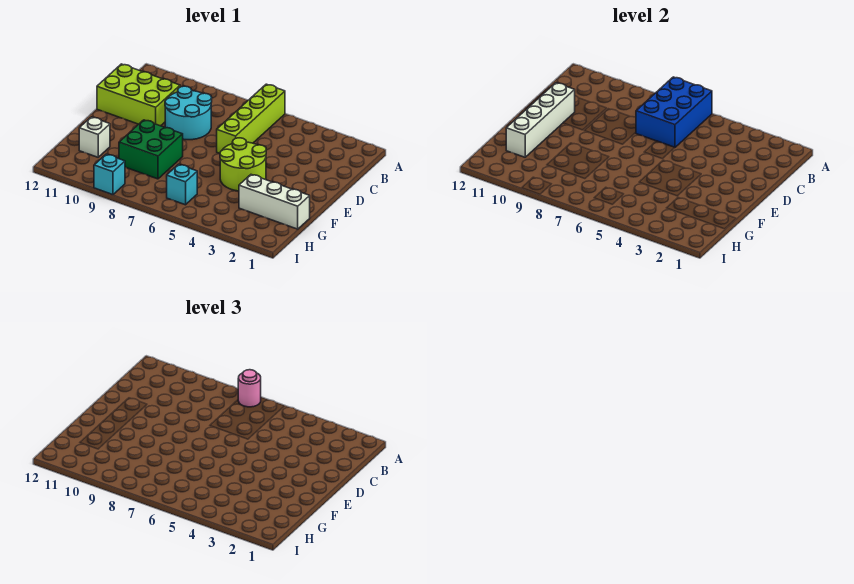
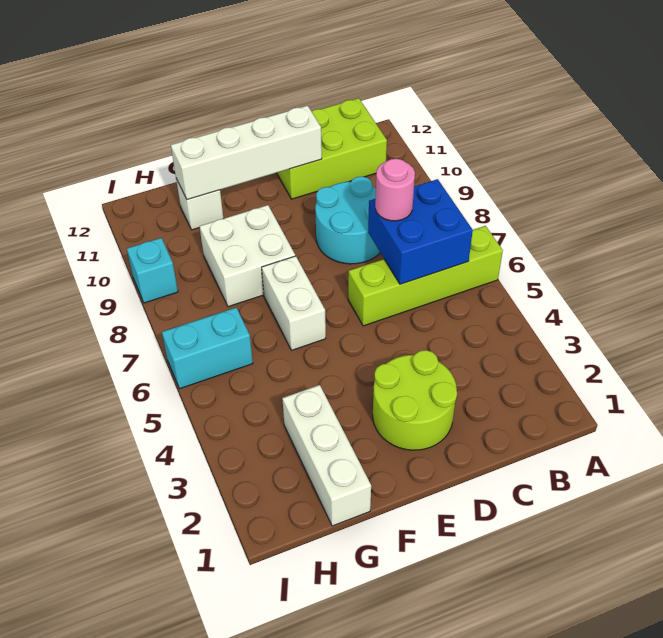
blue 2x3 brick [636,77,712,147] -> blue 2x2 brick [368,179,473,284]
pink 1x1 round brick [238,370,261,407] -> pink 1x1 round brick moved to [375,159,415,221]
lime 2x3 brick [97,64,180,126] -> lime 2x3 brick turned to [277,98,387,199]
lime 2x2 round brick [220,138,266,191] -> lime 2x2 round brick moved to [373,350,457,450]
none -> white 1x2 brick [262,256,326,350]
green 2x2 brick [119,120,183,179] -> white 2x2 brick [199,205,295,307]
cyan 1x1 brick [167,164,197,205] -> cyan 1x2 brick [162,308,253,389]

